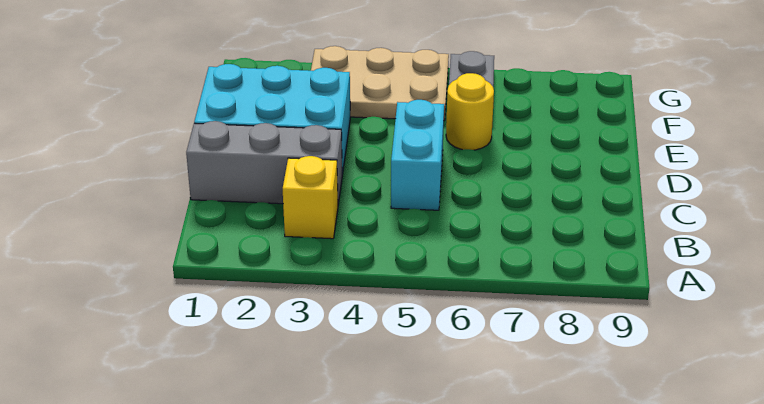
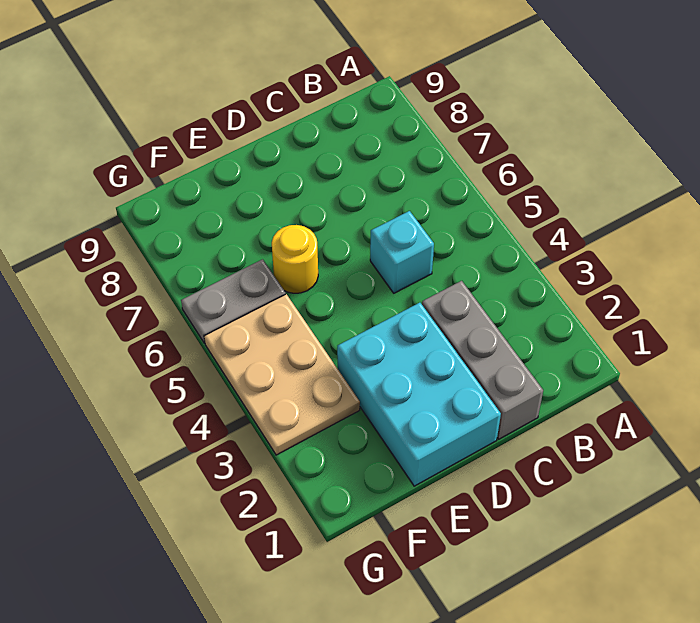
yellow 1x1 brick [283,156,338,239] -> none
cyan 1x2 brick [391,100,444,210] -> cyan 1x1 brick [370,211,434,293]

